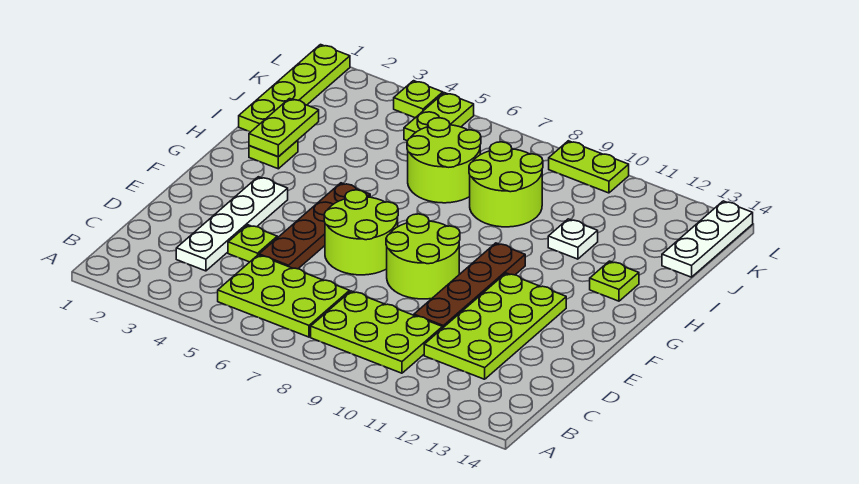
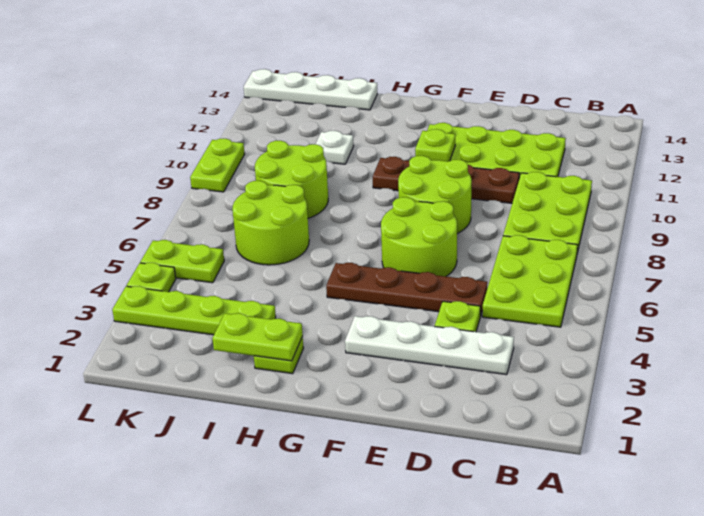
lime 1x1 plate [590,261,639,301] -> lime 1x1 plate moved to [415,129,455,162]
lime 1x4 plate [239,45,350,132] -> lime 1x4 plate moved to [112,286,276,335]
white 1x3 plate [662,201,753,277] -> white 1x4 plate [244,69,377,110]

